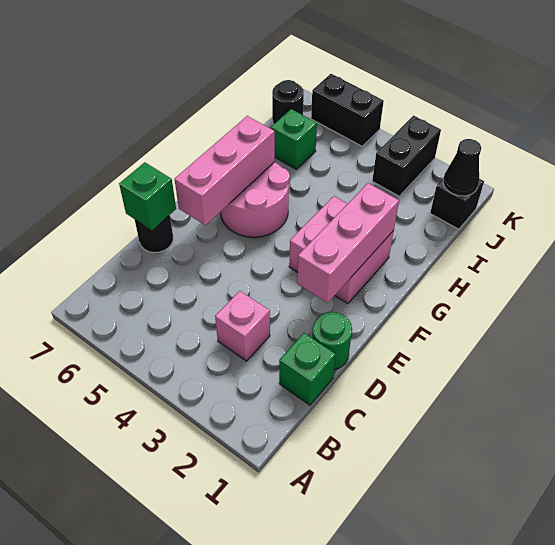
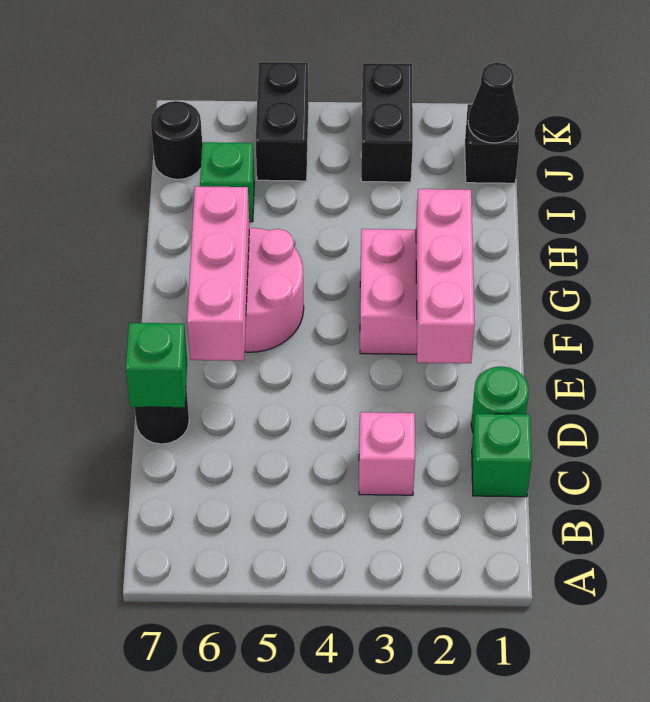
black 1x2 brick [311,74,384,146] -> black 1x2 brick turned to [256,62,308,181]

